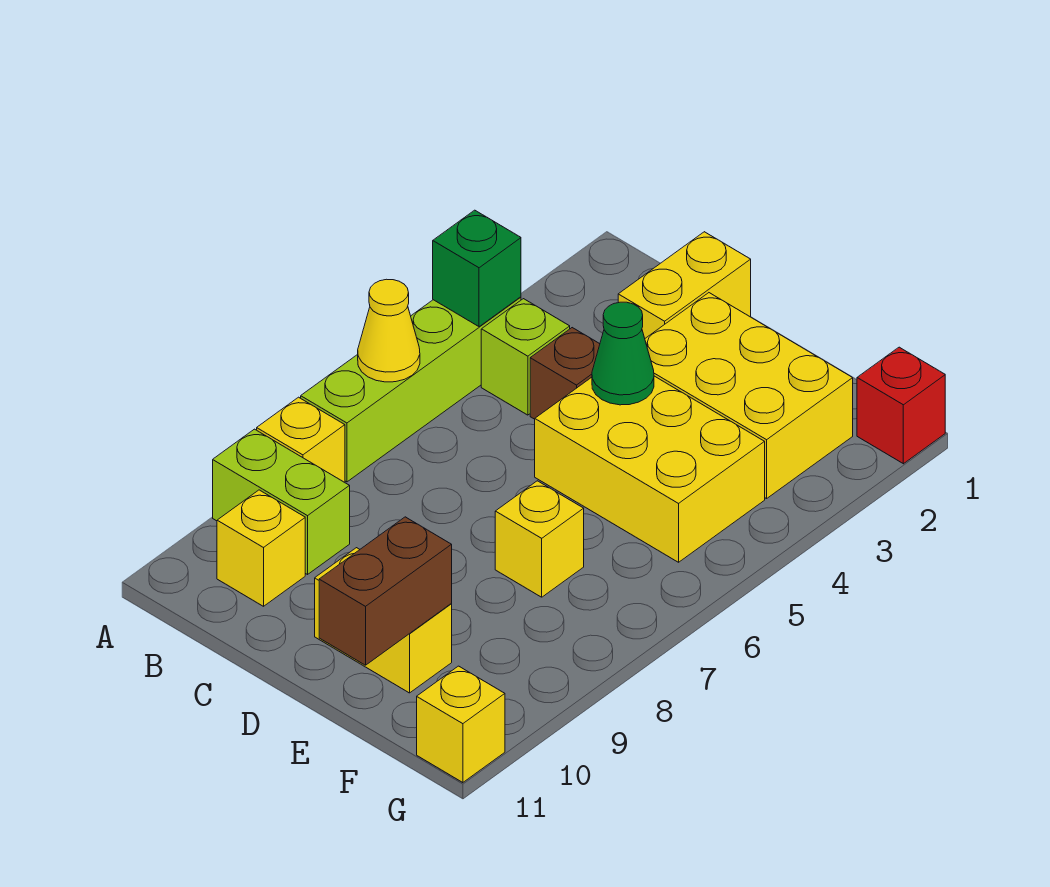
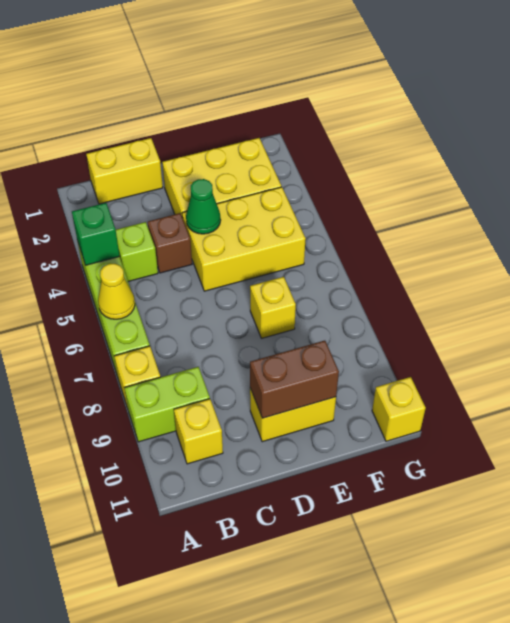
yellow 1x2 brick [618,232,751,338] -> yellow 1x2 brick turned to [86,138,163,204]
brown 1x2 brick [319,517,452,665] -> brown 1x2 brick turned to [250,341,339,418]
red 1x1 brick [857,347,945,464] -> none

